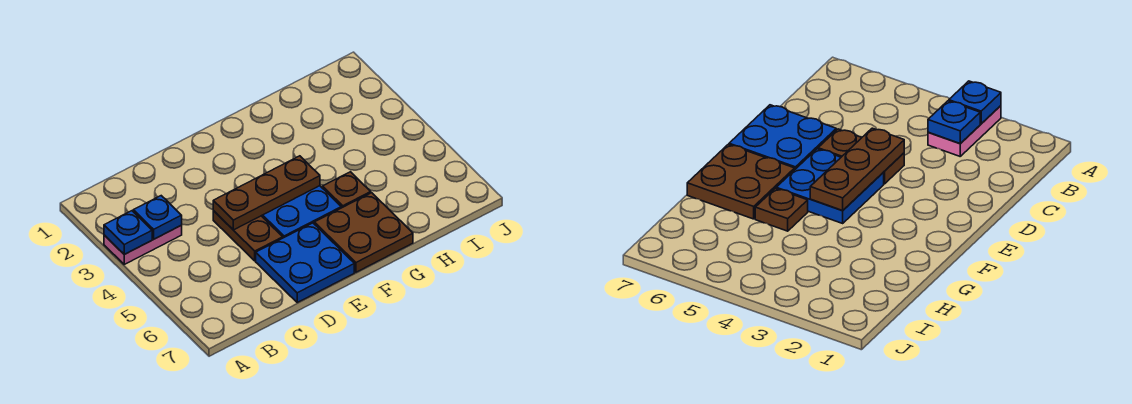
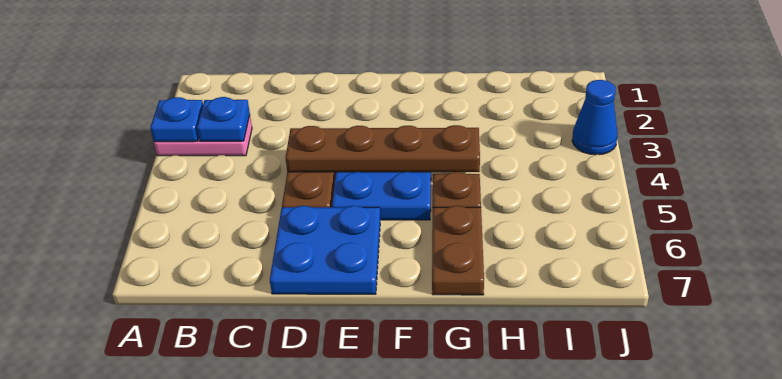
brown 1x3 plate [213,156,320,230] -> brown 1x4 plate [285,125,480,172]
brown 2x2 plate [314,193,413,272] -> brown 1x2 plate [432,206,484,295]
none -> blue 1x1 cone [572,80,618,155]

